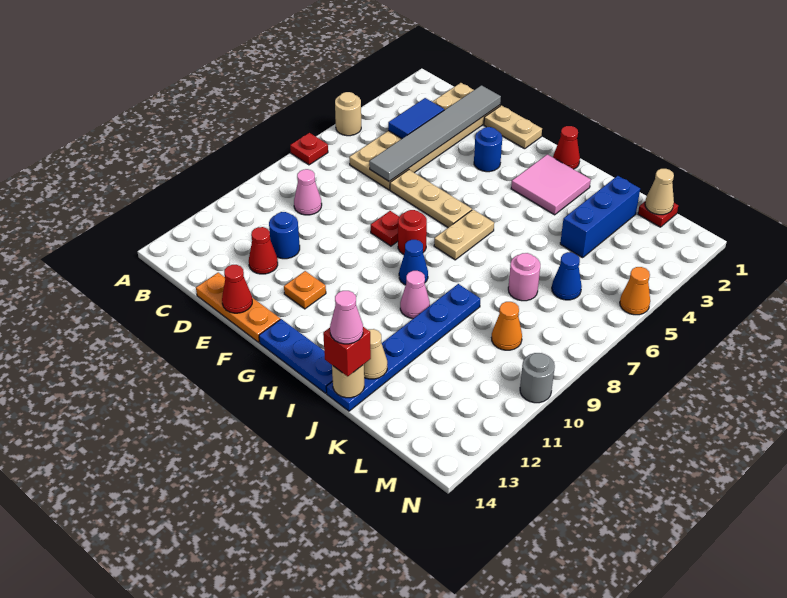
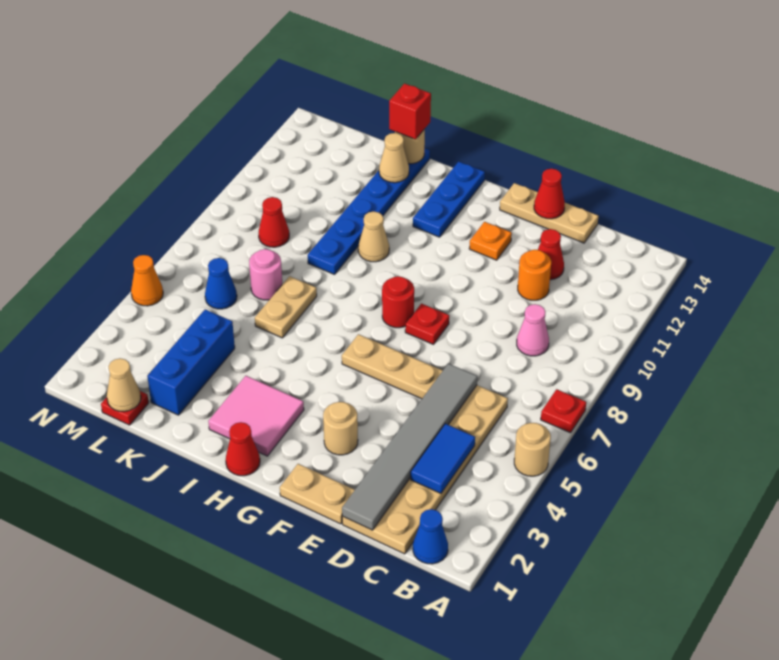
blue 1x1 round brick [269,212,300,259] -> orange 1x1 round brick [518,250,551,300]
orange 1x3 plate [196,273,280,342] -> tan 1x3 plate [500,183,598,243]
blue 1x1 round brick [474,127,502,172] -> tan 1x1 round brick [323,402,358,455]
blue 1x3 plate [259,319,333,393] -> blue 1x3 plate turned to [413,161,485,237]
tan 1x2 plate [434,210,494,260] -> tan 1x2 plate moved to [255,276,317,338]
blue 1x1 cone [399,240,428,285] -> blue 1x1 cone moved to [413,509,448,564]
pink 1x1 cone [400,271,430,319] -> tan 1x1 cone [358,211,389,262]
pink 1x1 cone [330,291,363,344] -> none
orange 1x1 cone [492,302,522,350] -> red 1x1 cone [259,197,289,247]
grey 1x1 round brick [520,353,555,403] -> none

